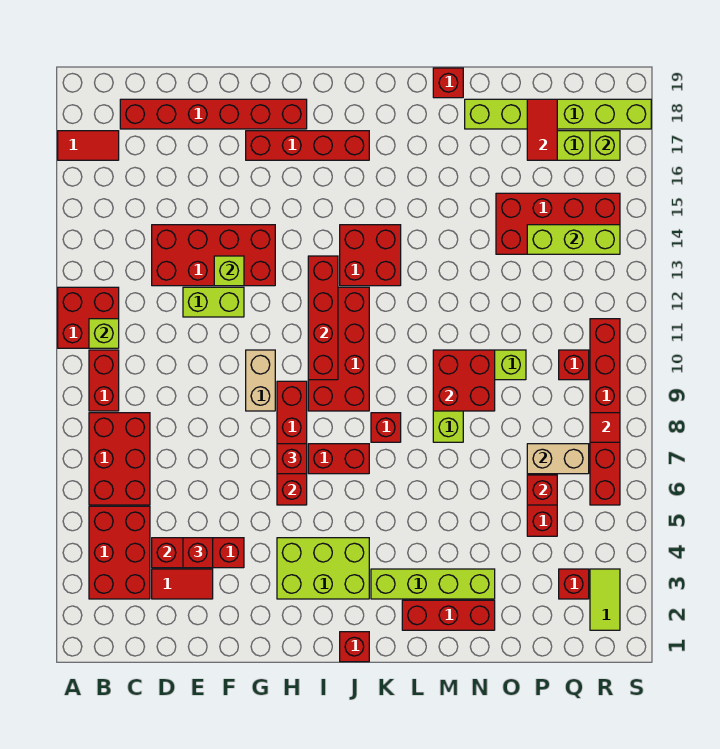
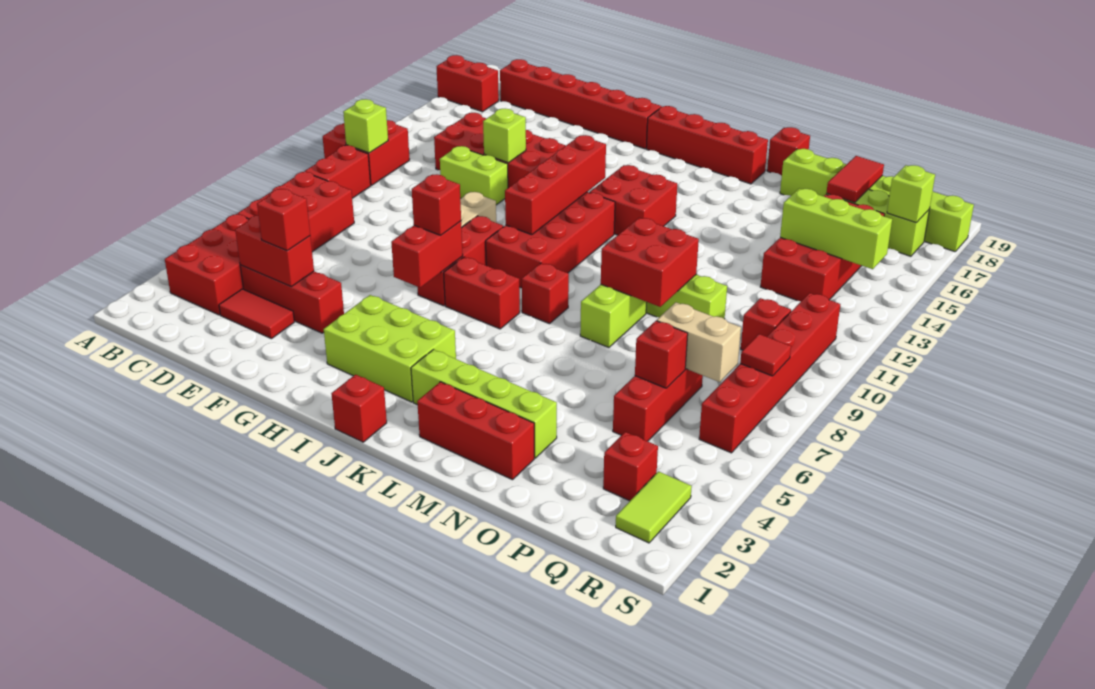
red 1x2 tile [58,131,119,160] -> red 1x2 brick [437,55,499,112]
red 1x4 brick [246,131,369,160] -> red 1x4 brick moved to [646,106,768,184]
red 2x4 brick [496,193,620,254] -> red 2x4 brick turned to [760,194,884,301]

